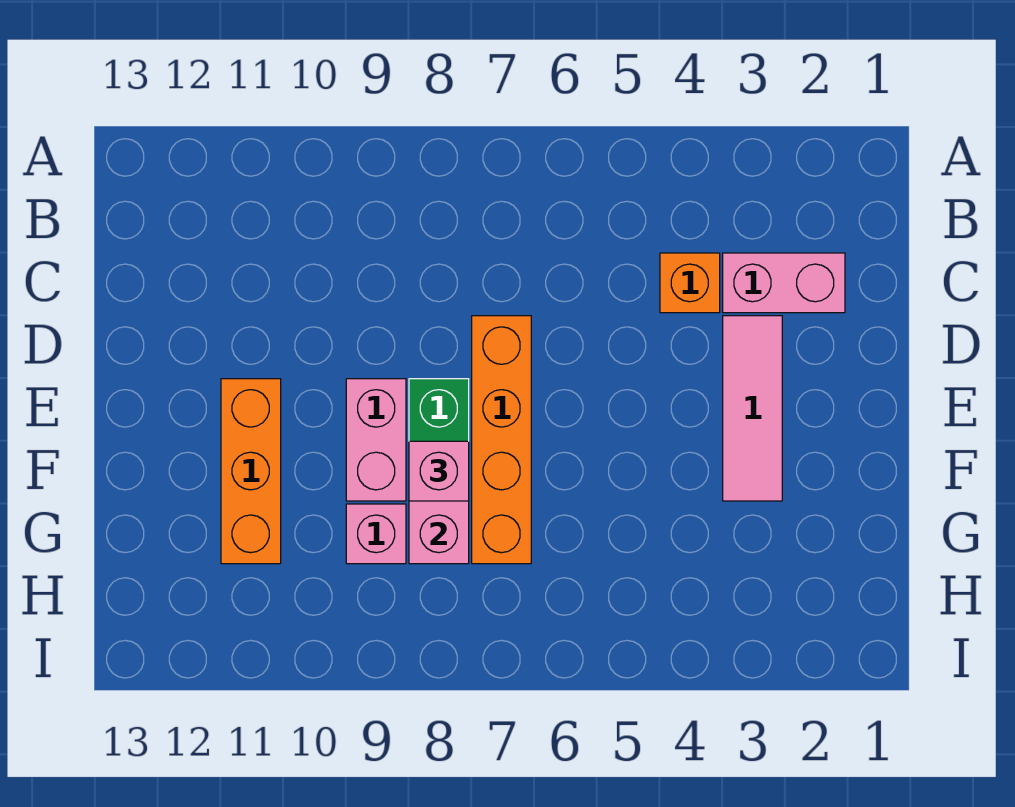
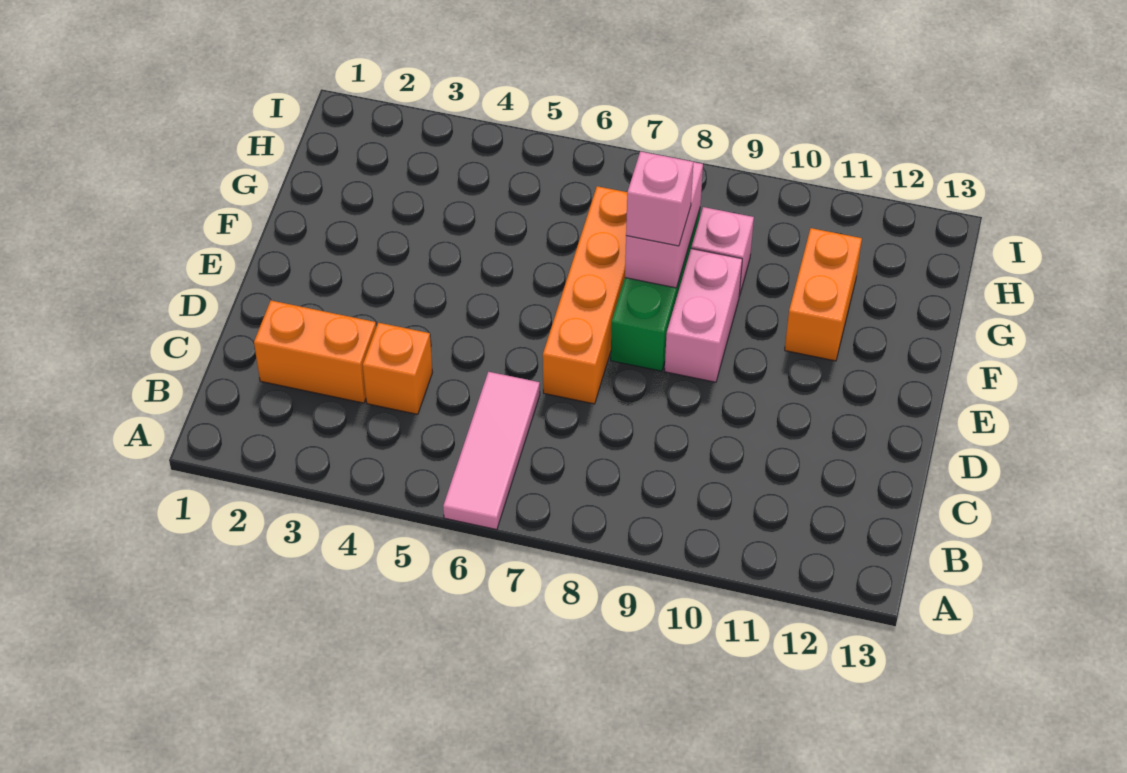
pink 1x2 brick [723,253,845,313] -> orange 1x2 brick [254,301,376,403]
pink 1x3 tile [723,316,782,501] -> pink 1x3 tile moved to [443,372,540,530]
orange 1x3 brick [221,379,281,564] -> orange 1x2 brick [785,228,862,361]

